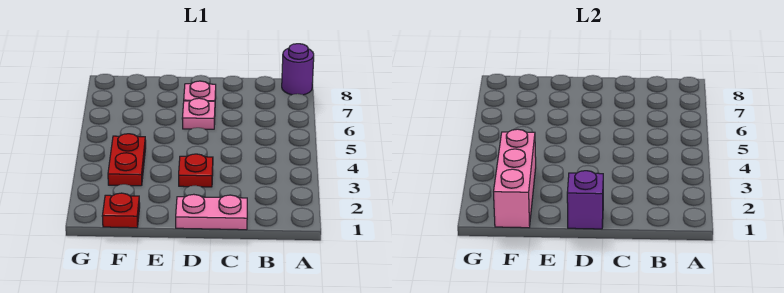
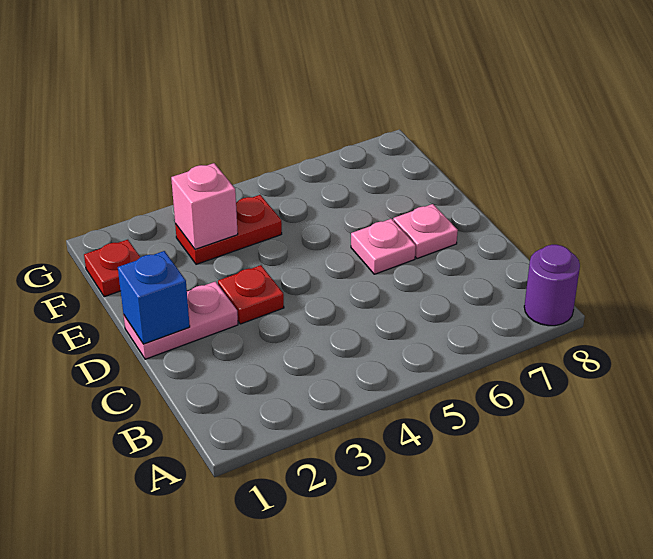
pink 1x2 plate [176,194,247,230] -> pink 1x2 plate turned to [124,281,238,359]
purple 1x1 brick [567,171,603,229] -> blue 1x1 brick [118,251,190,344]
pink 1x3 brick [494,129,536,228] -> pink 1x1 brick [171,163,238,249]

